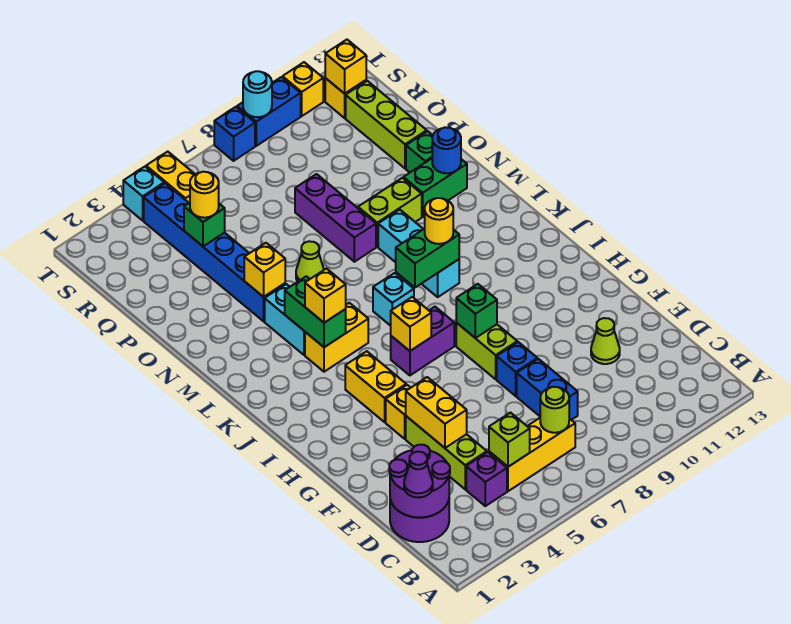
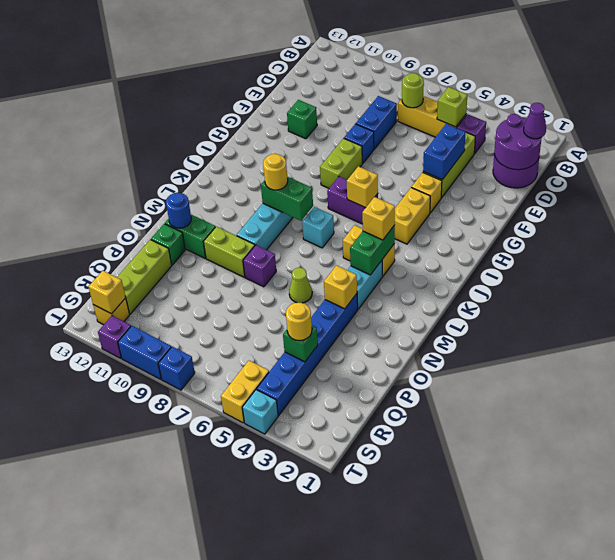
yellow 1x2 brick [406,377,467,448] -> blue 1x2 brick [423,124,466,180]
lime 1x1 cone [591,318,620,364] -> none
green 1x1 brick [456,284,497,338] -> green 1x1 brick moved to [287,100,317,139]
purple 1x3 brick [295,174,376,262] -> purple 1x1 brick [243,245,276,287]
cyan 1x1 round brick [243,71,272,117] -> none
yellow 1x1 brick [283,62,323,116] -> purple 1x1 brick [98,316,131,358]

